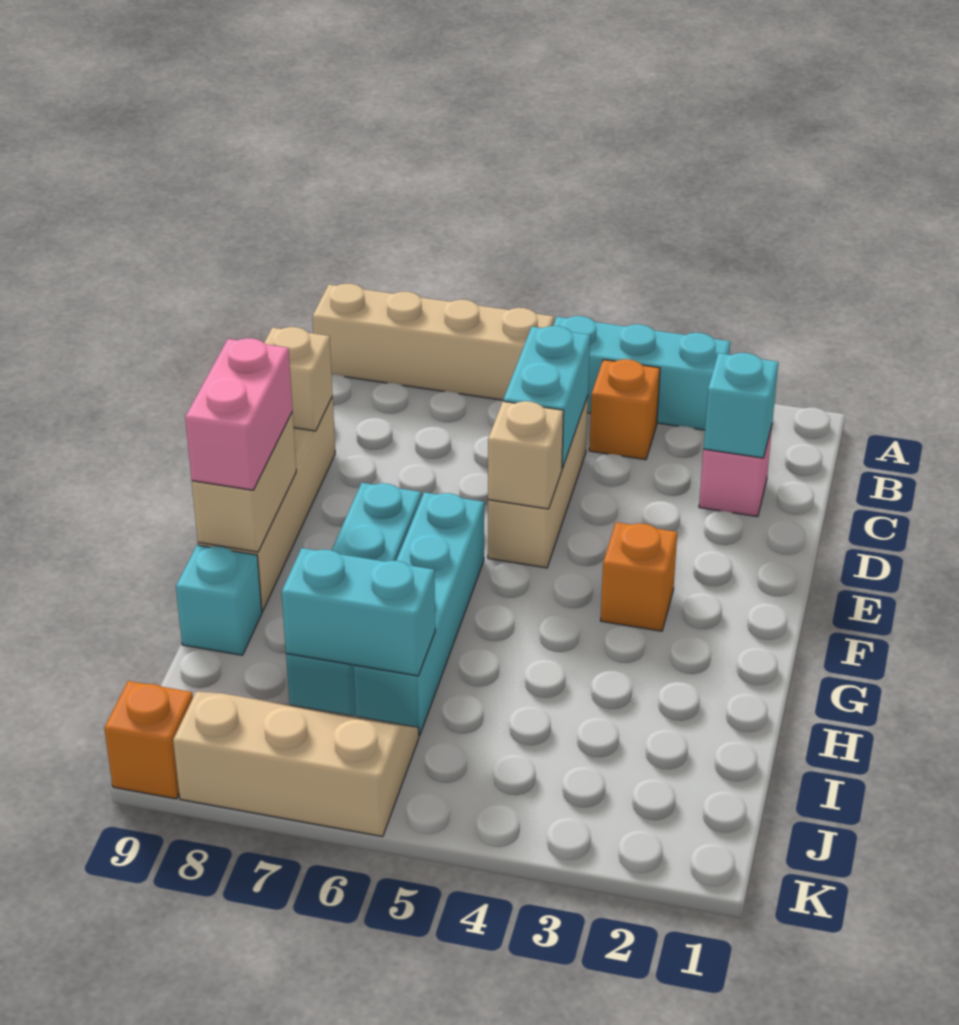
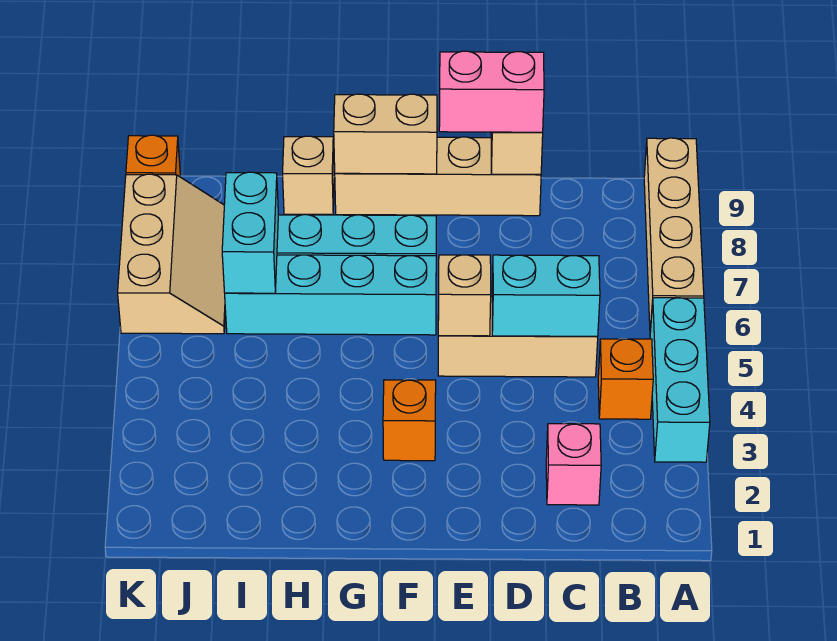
cyan 1x1 brick [703,353,778,458] -> none
pink 1x2 brick [185,338,293,490] -> pink 1x2 brick moved to [439,51,544,132]
cyan 1x1 brick [176,545,262,655] -> tan 1x1 brick [283,136,334,214]

